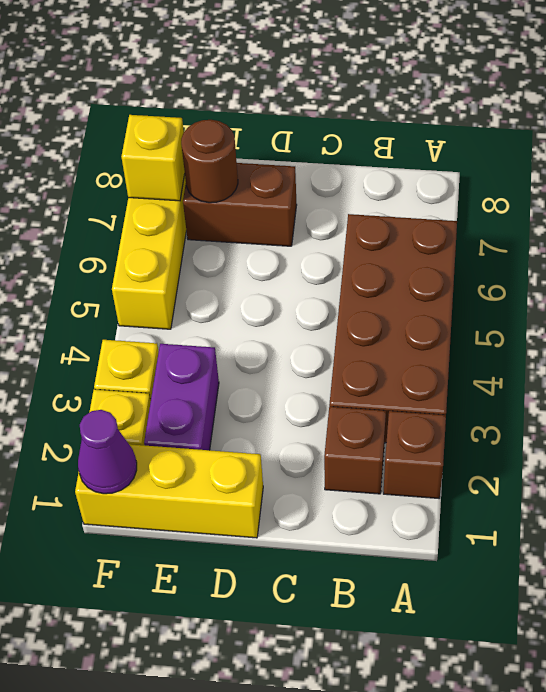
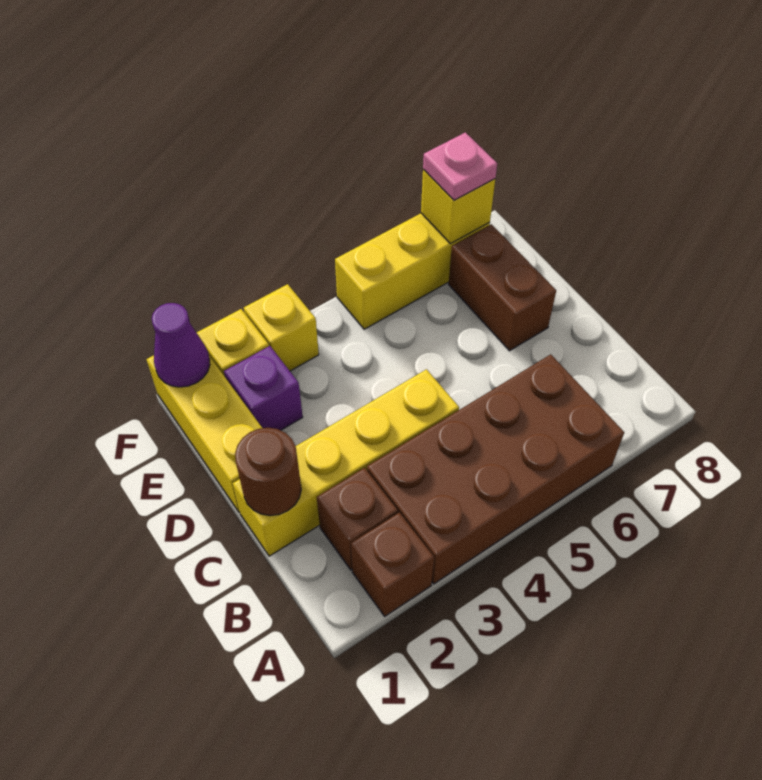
none -> yellow 1x4 brick [233,369,459,556]
purple 1x2 brick [144,344,219,450] -> purple 1x1 brick [224,346,303,430]
brown 1x1 round brick [181,120,238,203] -> brown 1x1 round brick moved to [235,428,301,516]
none -> pink 1x1 plate [423,132,497,200]

